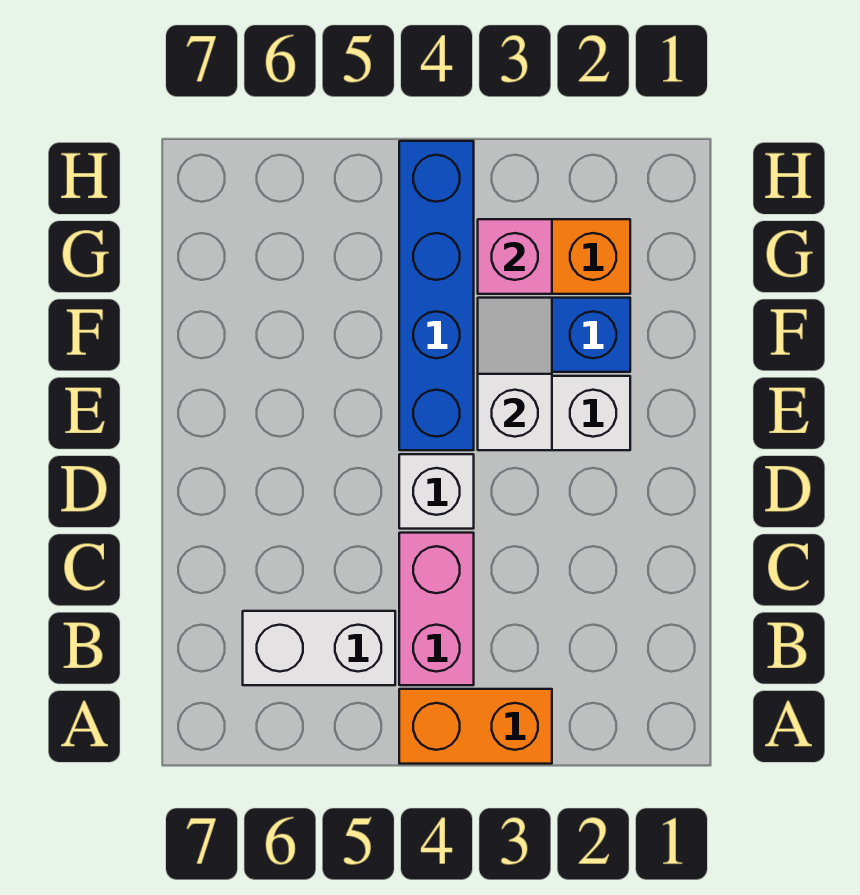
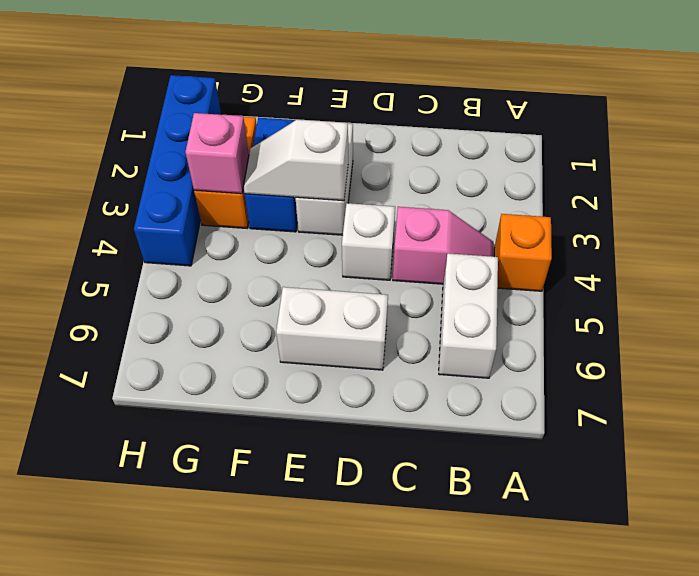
orange 1x2 brick [399,689,552,764] -> orange 1x1 brick [494,214,552,291]
pink 1x2 brick [399,533,474,685] -> pink 1x2 slope [393,207,493,284]
none -> white 1x2 brick [276,287,388,370]
blue 1x4 brick [399,141,474,450] -> blue 1x4 brick turned to [134,75,221,266]

